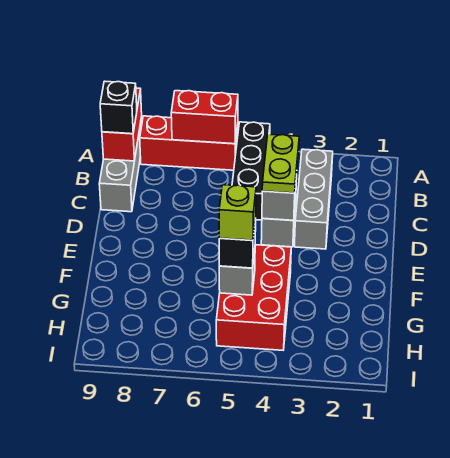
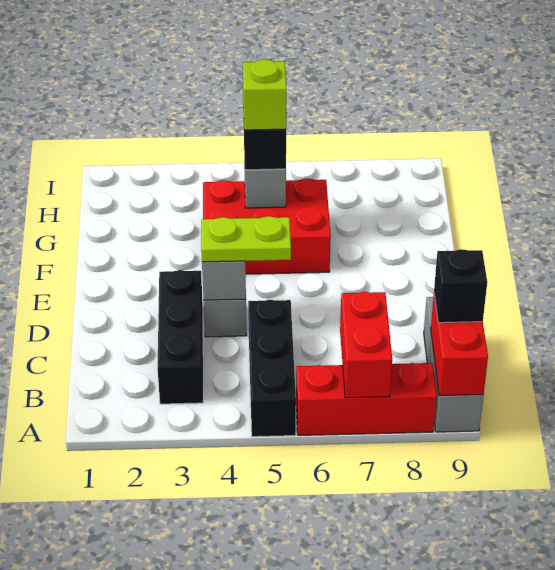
red 1x2 brick [171,91,238,144] -> red 1x2 brick turned to [340,292,392,398]
grey 1x3 brick [294,149,333,249] -> black 1x3 brick [158,270,203,404]
lime 1x2 plate [262,134,299,193] -> lime 1x2 plate turned to [201,216,291,262]
red 2x3 brick [216,245,291,350] -> red 2x3 brick turned to [203,178,331,274]

